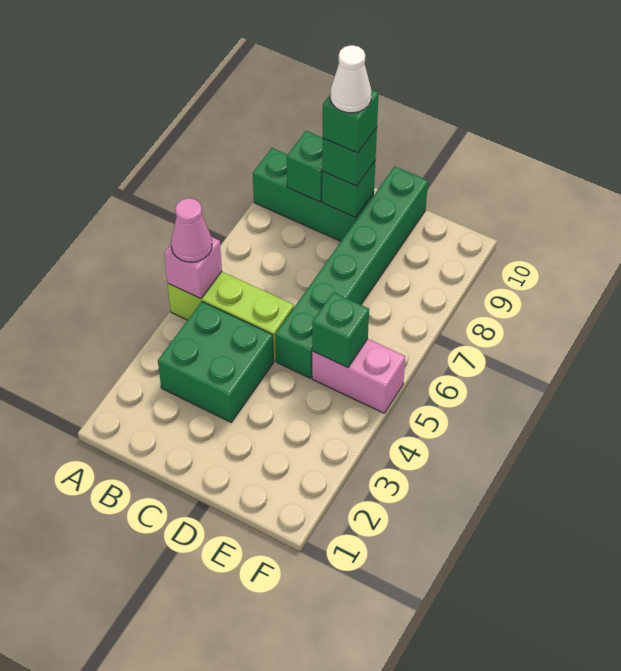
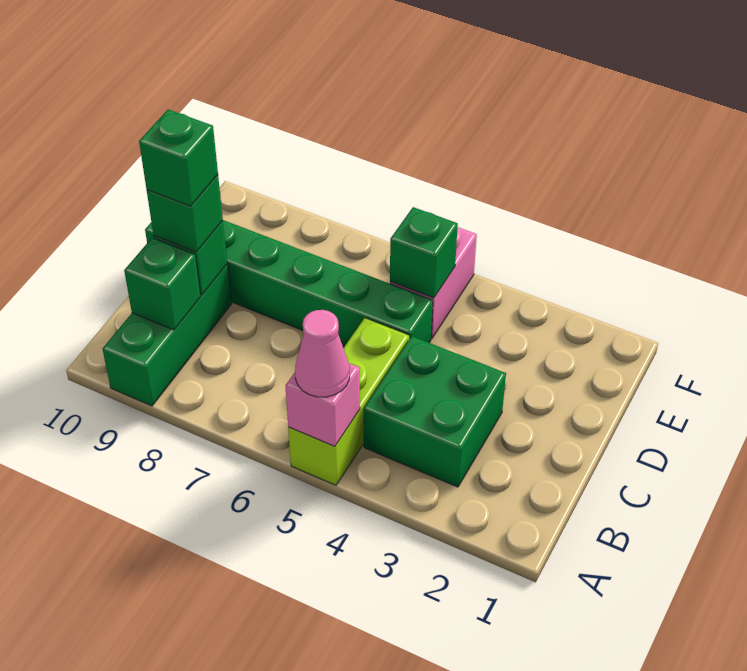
white 1x1 cone [330,45,371,113] -> none

